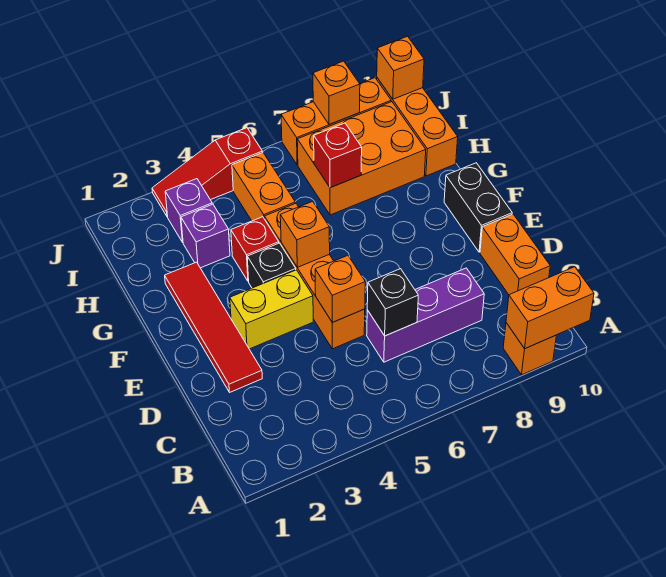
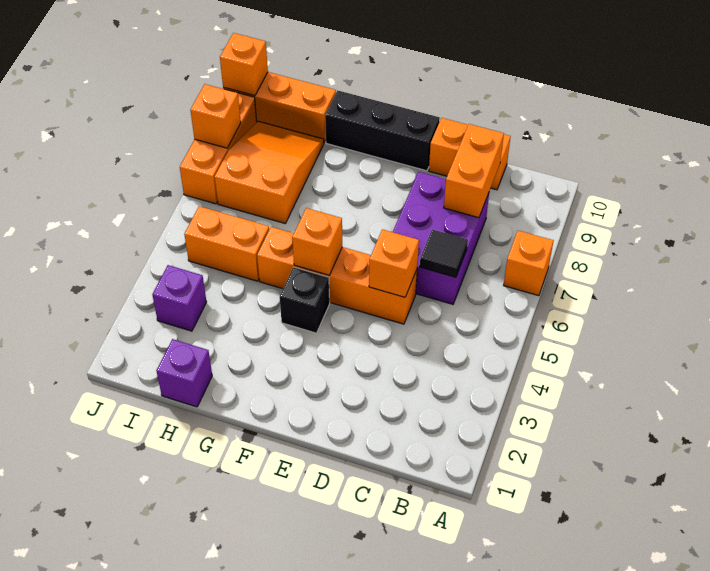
orange 1x1 brick [503,323,556,375] -> orange 1x1 brick moved to [504,231,554,296]
orange 1x2 brick [506,267,594,348] -> orange 1x2 brick moved to [444,124,504,218]
purple 1x3 brick [367,268,484,362] -> purple 2x3 brick [393,172,489,304]
black 1x1 brick [367,269,418,336] -> black 1x1 tile [420,230,468,277]
red 1x4 tile [165,262,262,392] -> none
yellow 1x2 brick [230,270,313,349] -> none
black 1x2 brick [444,163,512,252] -> black 1x3 brick [325,90,440,171]
red 1x1 brick [231,217,279,281] -> none
purple 1x1 brick [181,204,230,268] -> purple 1x1 brick moved to [156,339,212,407]
orange 2x3 brick [297,102,426,215] -> orange 2x3 slope [215,121,324,224]
red 1x1 brick [314,123,362,188] -> none
red 1x3 slope [152,128,263,217] -> none

